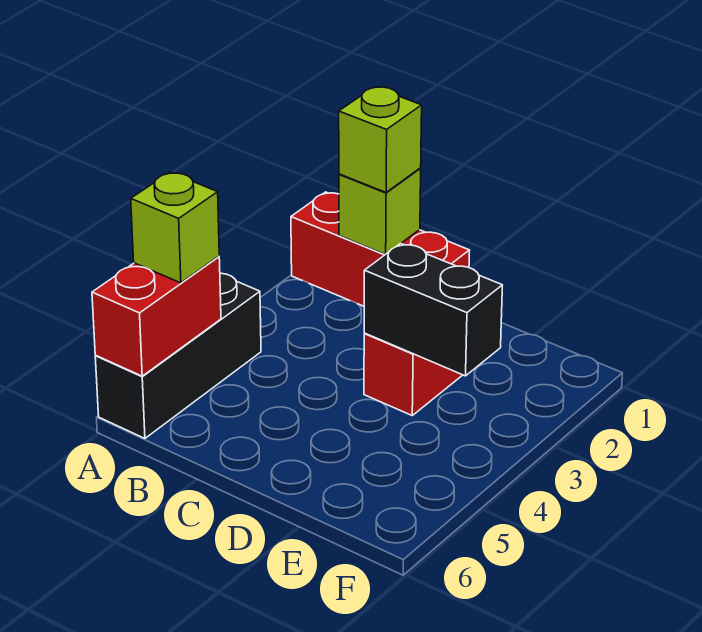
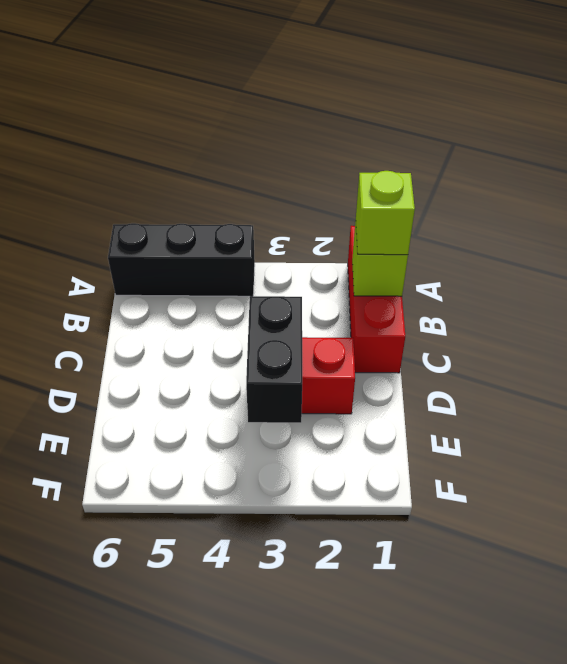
red 1x2 brick [92,257,221,376] -> none
lime 1x1 brick [131,172,219,283] -> none

